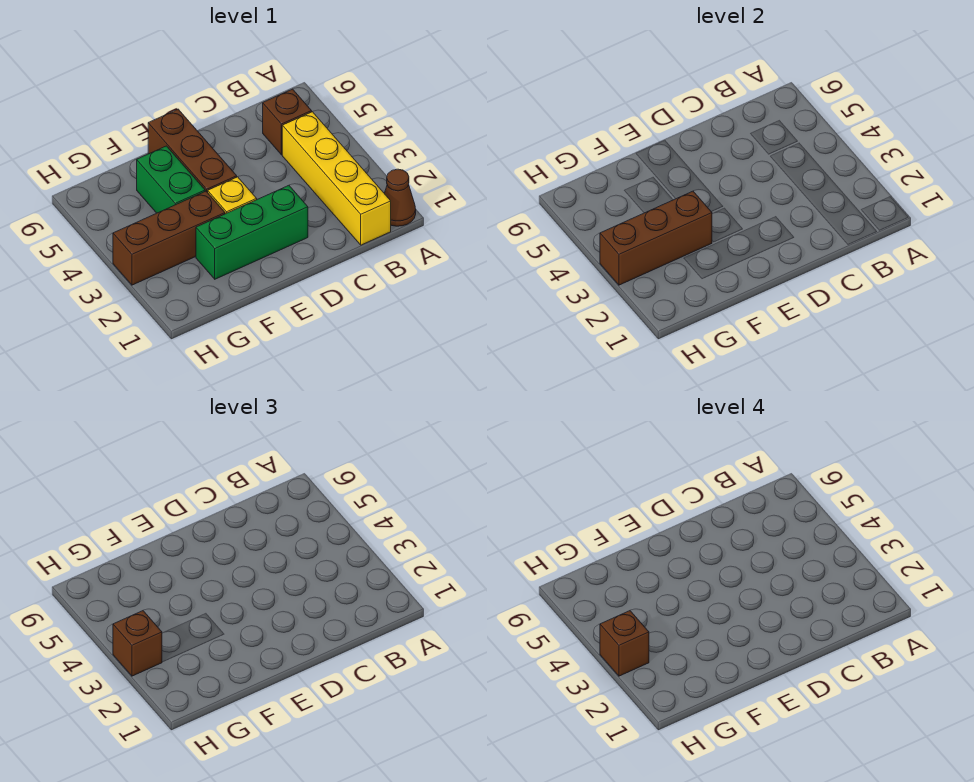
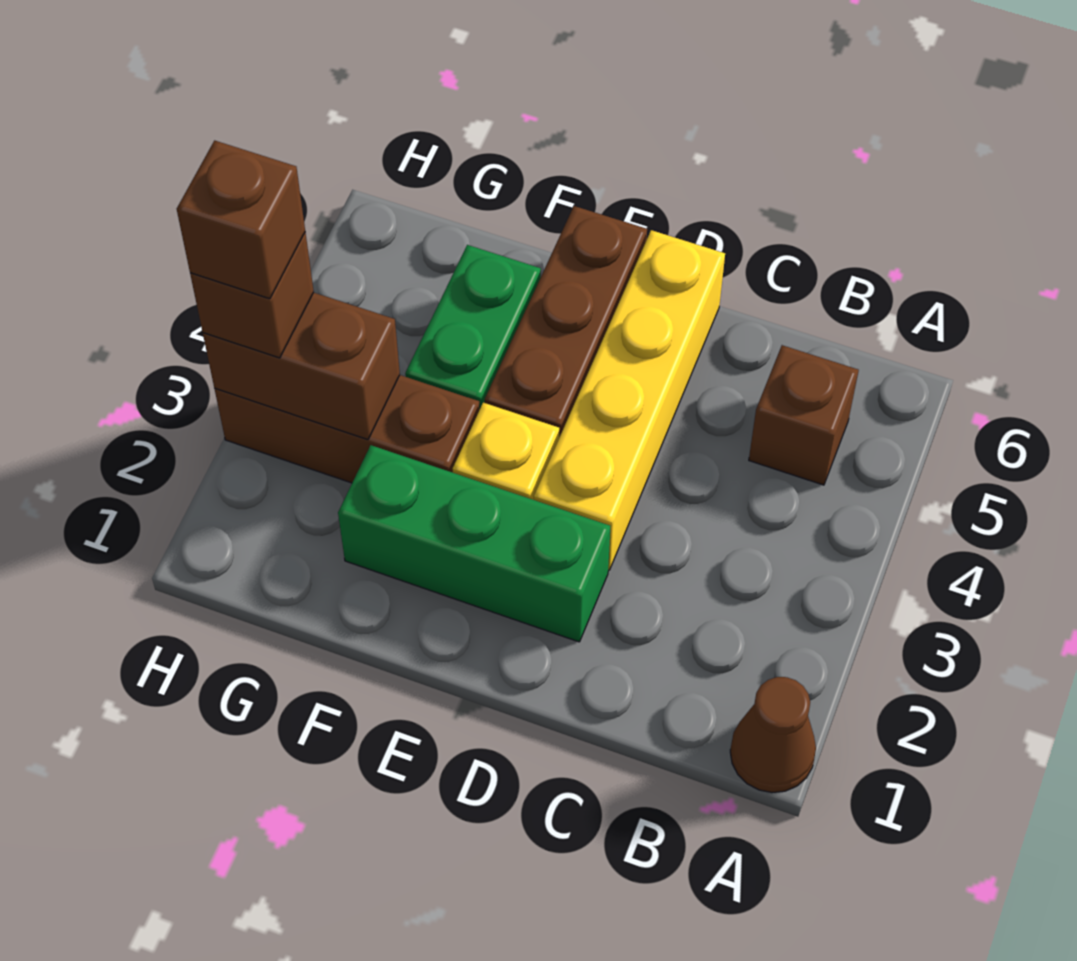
yellow 1x4 brick [282,112,391,245] -> yellow 1x4 brick moved to [534,230,725,570]
brown 1x3 brick [600,191,712,285] -> brown 1x2 brick [203,293,400,440]

